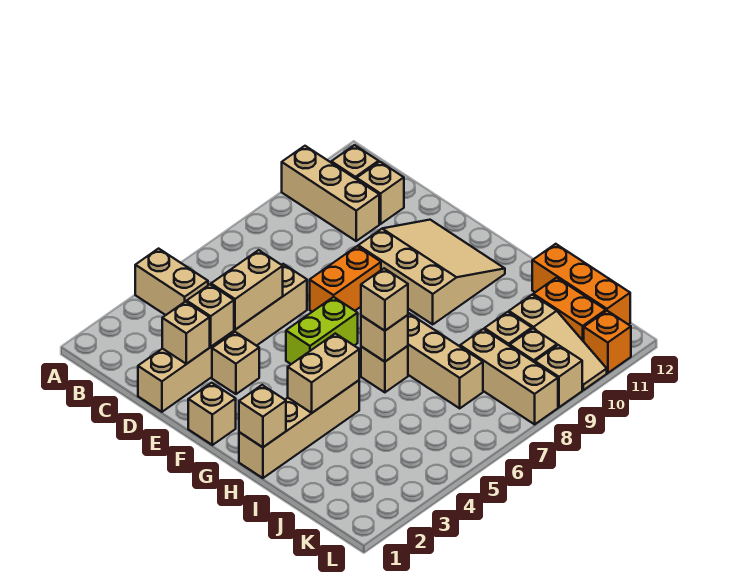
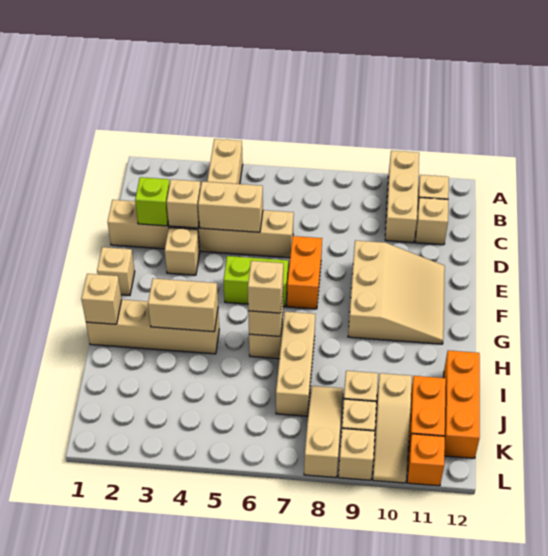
tan 1x1 brick [162,302,210,364] -> lime 1x1 brick [135,177,170,226]
orange 1x2 brick [310,246,381,312] -> orange 1x2 brick turned to [287,236,322,309]
tan 1x3 brick [460,329,558,424] -> tan 1x3 slope [304,386,343,478]

